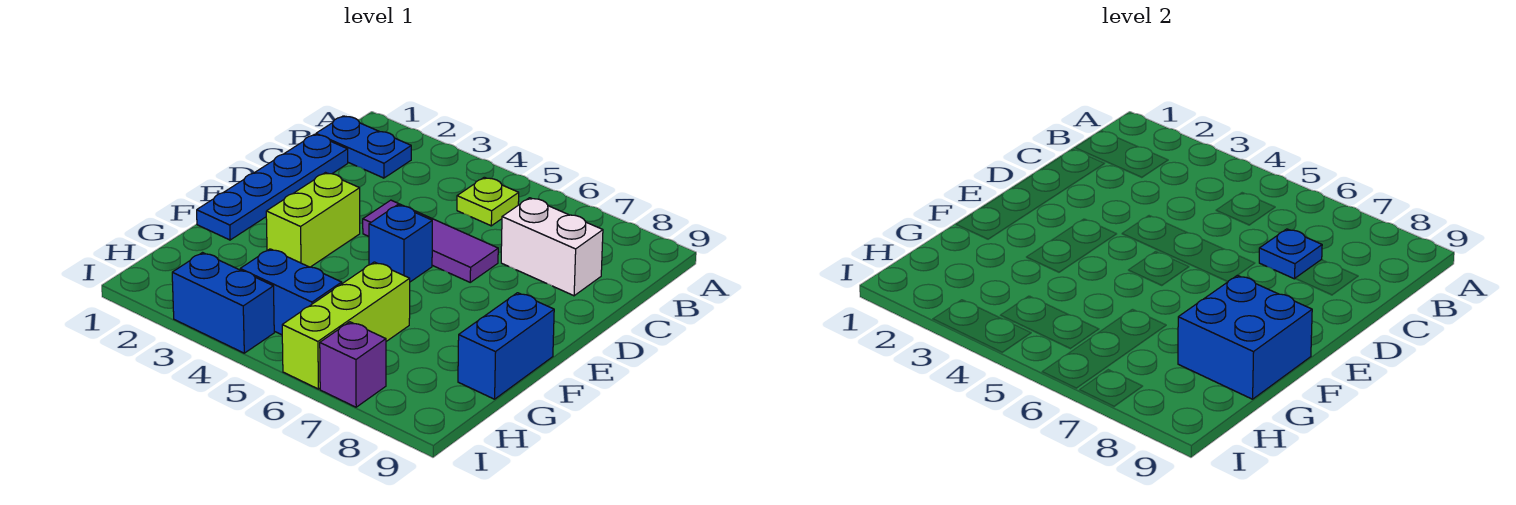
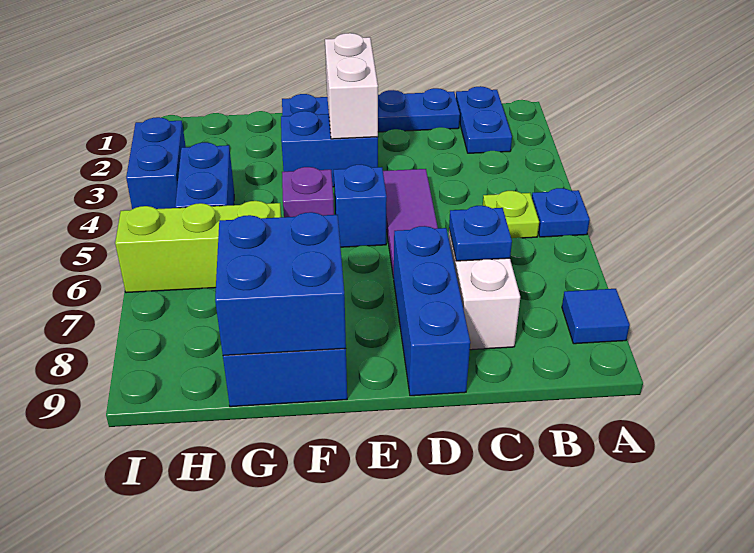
none -> blue 1x1 plate [532,188,590,237]
none -> blue 1x1 tile [562,289,630,344]
none -> blue 1x3 brick [394,226,470,396]
none -> white 1x2 brick [325,33,378,139]
lime 1x2 brick [266,173,360,267] -> blue 1x2 brick [281,111,378,187]
purple 1x1 brick [320,322,386,407] -> purple 1x1 brick moved to [282,167,334,217]

